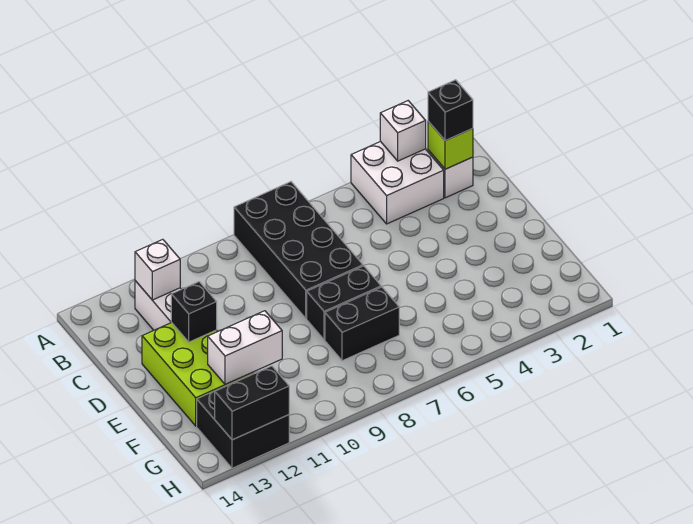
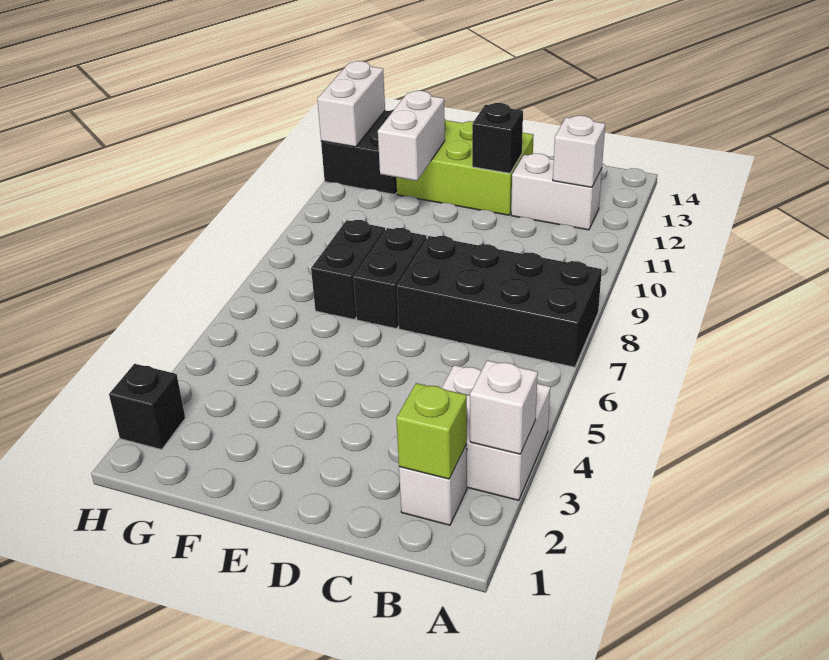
black 1x1 brick [428,80,473,141] -> black 1x1 brick moved to [109,364,185,450]
black 1x2 brick [215,366,289,440] -> white 1x2 brick [317,61,385,147]

